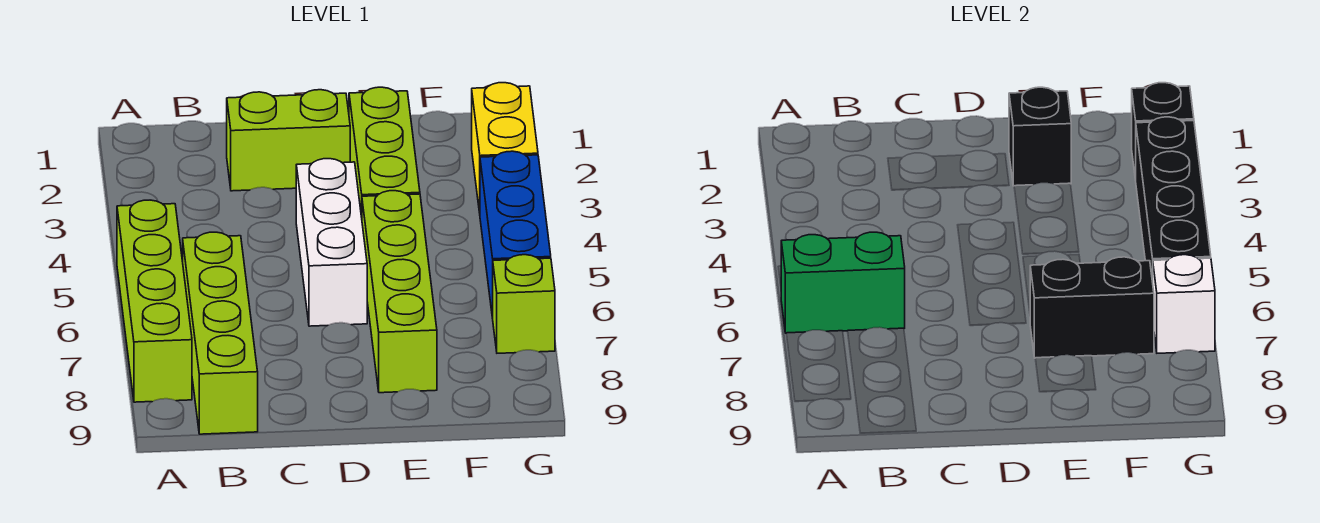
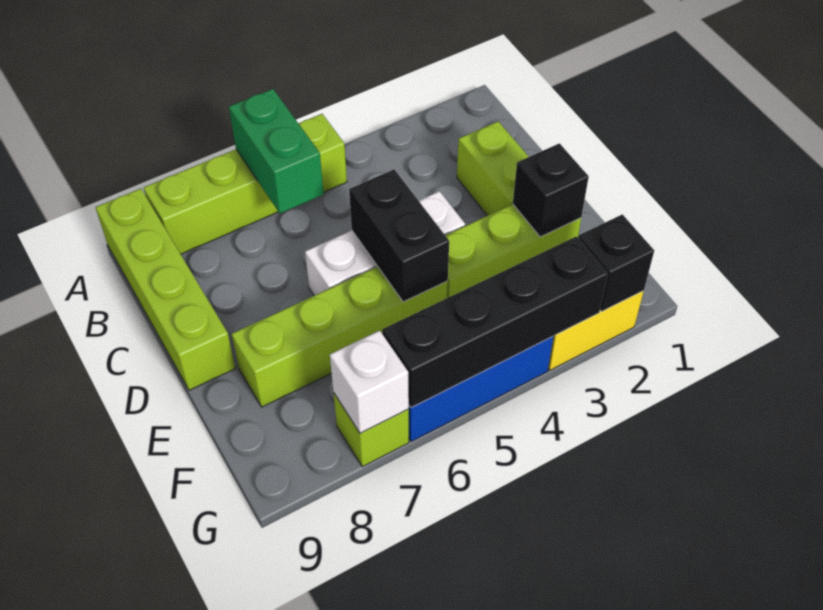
lime 1x4 brick [183,232,258,434] -> lime 1x4 brick turned to [95,189,235,390]
black 1x2 brick [1030,257,1154,358] -> black 1x2 brick moved to [349,169,449,302]

